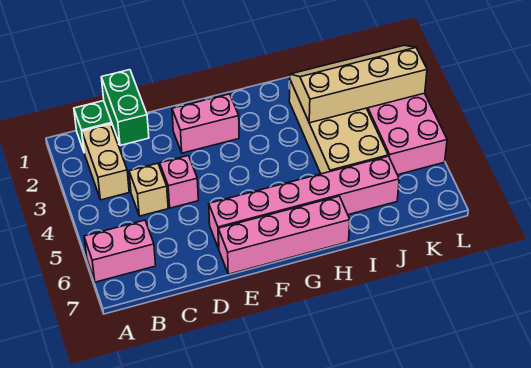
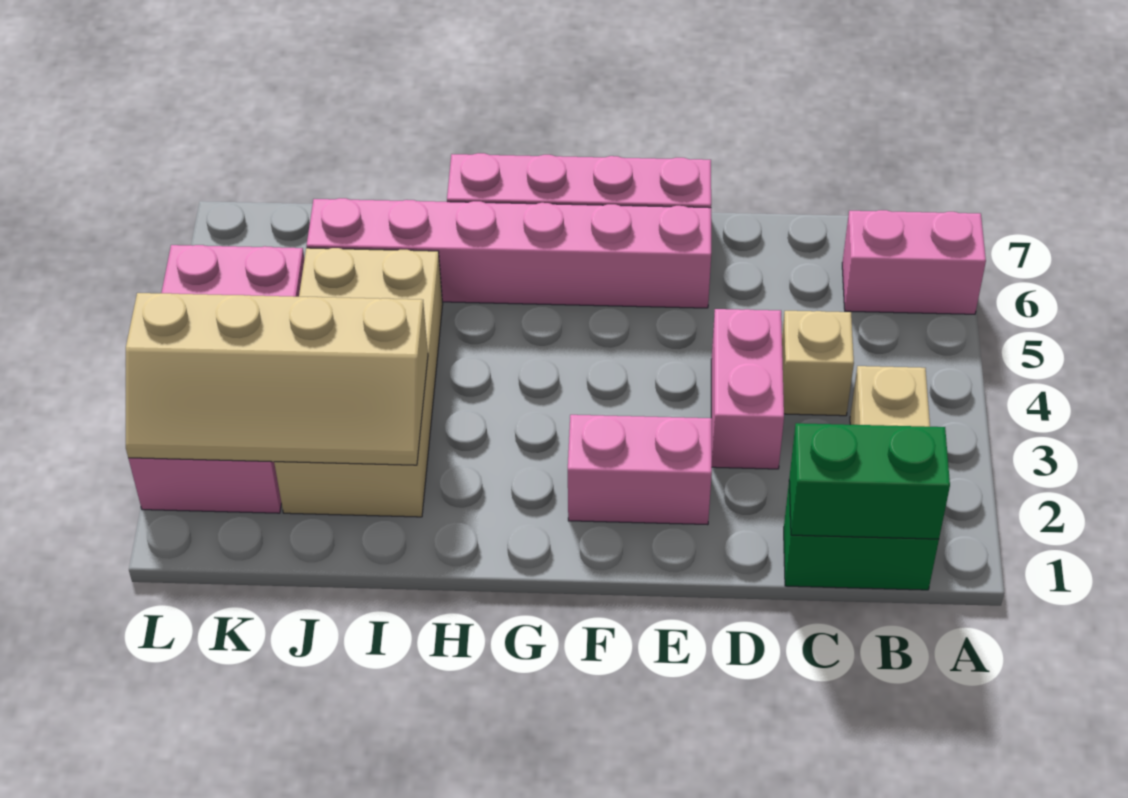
green 1x2 brick [101,70,149,145] -> green 1x2 brick turned to [789,423,950,539]
pink 1x1 brick [160,156,198,208] -> pink 1x2 brick [711,309,784,469]

